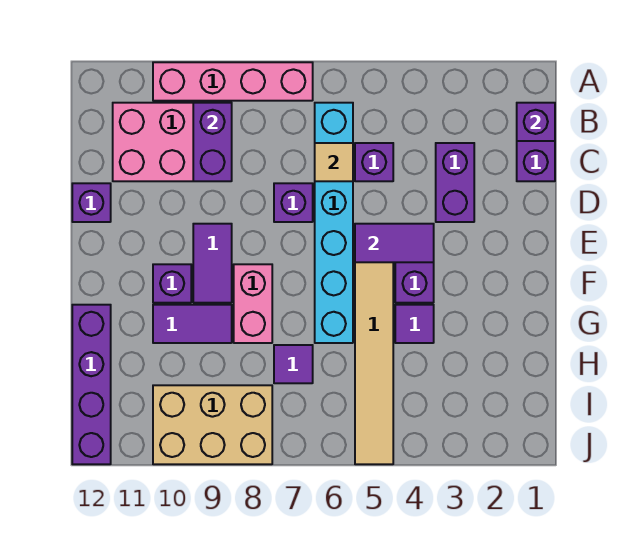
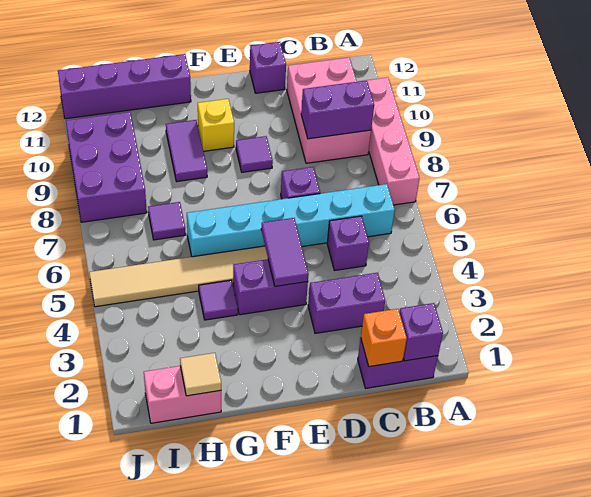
none -> orange 1x1 brick [361,309,407,367]
tan 1x1 tile [315,143,353,181] -> tan 1x1 tile moved to [180,353,221,396]
purple 1x2 tile [193,224,232,303] -> purple 1x1 tile [236,136,273,172]
pink 1x2 brick [234,264,272,343] -> pink 1x2 brick moved to [144,366,221,423]
purple 1x1 brick [153,264,191,303] -> yellow 1x1 brick [198,99,234,151]
tan 2x3 brick [153,385,272,464] -> purple 2x3 brick [66,112,147,222]

